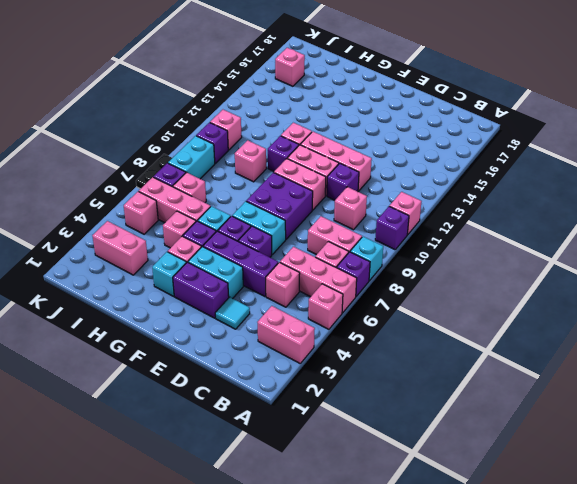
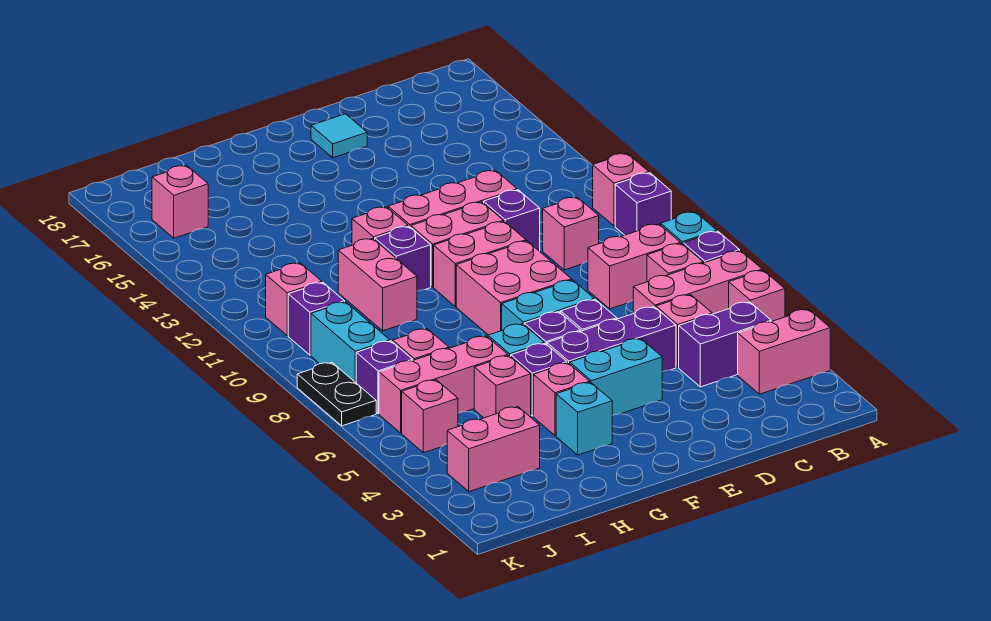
cyan 1x1 tile [215,297,250,329] -> cyan 1x1 tile moved to [311,114,367,158]
purple 1x2 brick [173,262,229,318] -> purple 1x2 brick moved to [679,302,771,387]
purple 2x2 brick [246,173,313,239] -> pink 2x2 brick [456,241,572,335]
pink 1x1 brick [235,140,266,182] -> pink 1x2 brick [338,239,417,331]

